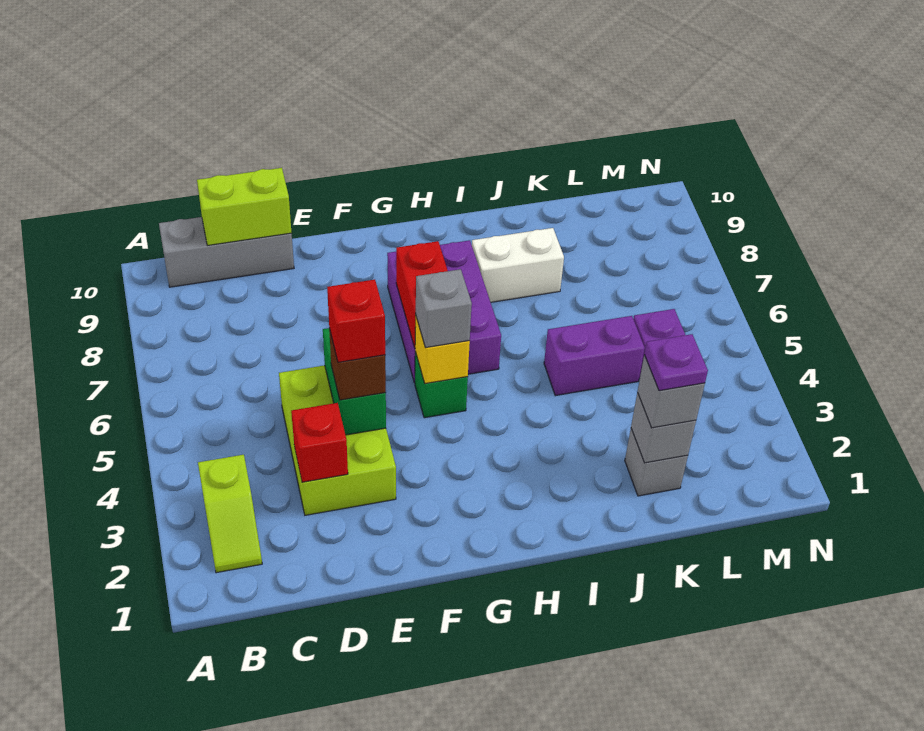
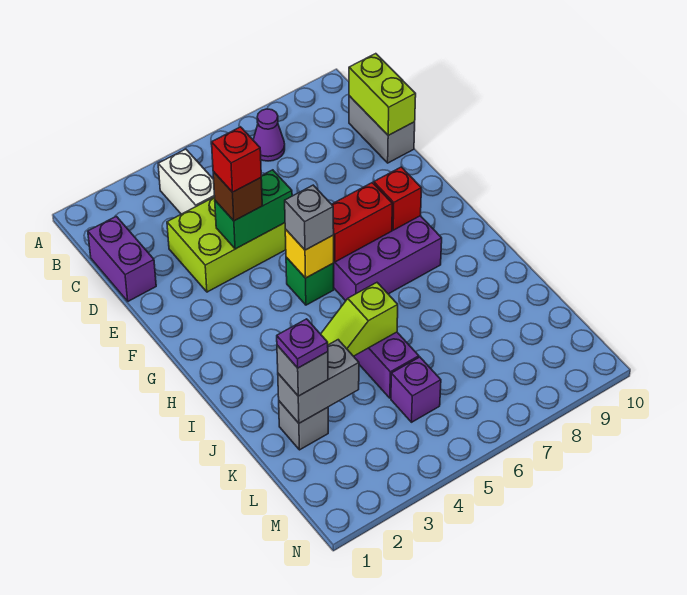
lime 1x2 slope [198,455,262,573] -> lime 1x2 slope moved to [321,283,398,356]
none -> purple 1x1 cone [253,109,285,161]
grey 1x3 brick [159,217,294,287] -> grey 1x2 brick [349,96,415,163]
none -> purple 1x2 brick [88,216,156,301]
red 1x1 brick [291,403,348,482] -> red 1x1 brick moved to [374,167,421,230]
white 1x2 brick [472,228,564,302] -> white 1x2 brick moved to [158,149,215,214]
grey 1x1 brick [631,392,696,463] -> grey 1x2 brick [278,340,359,423]

